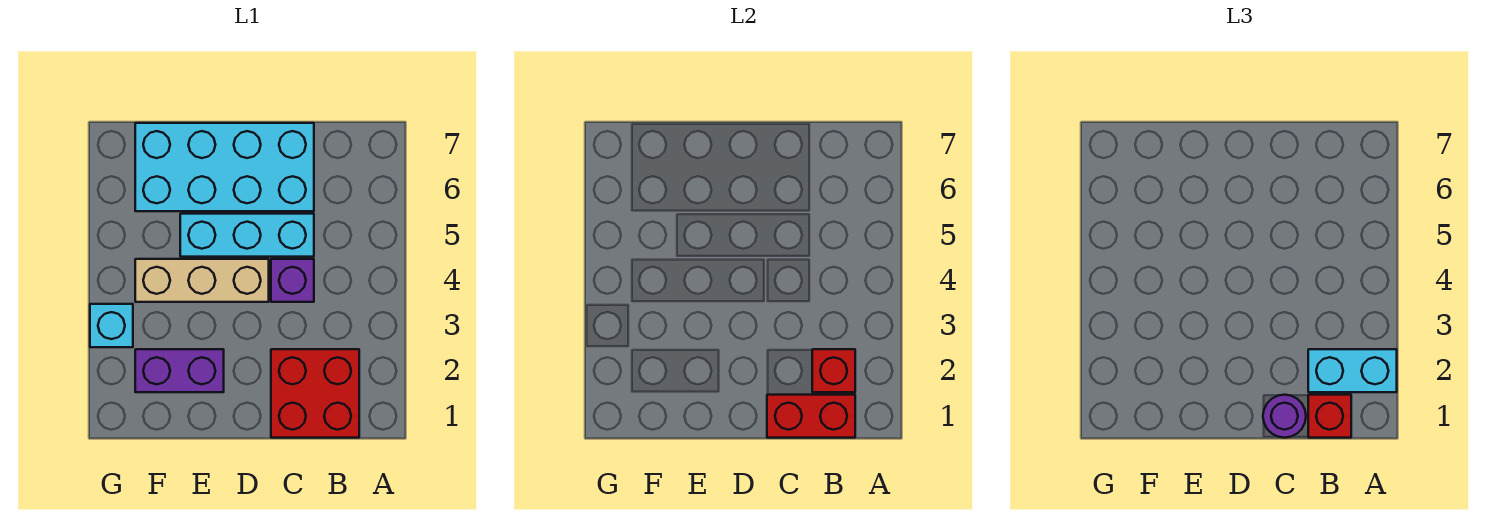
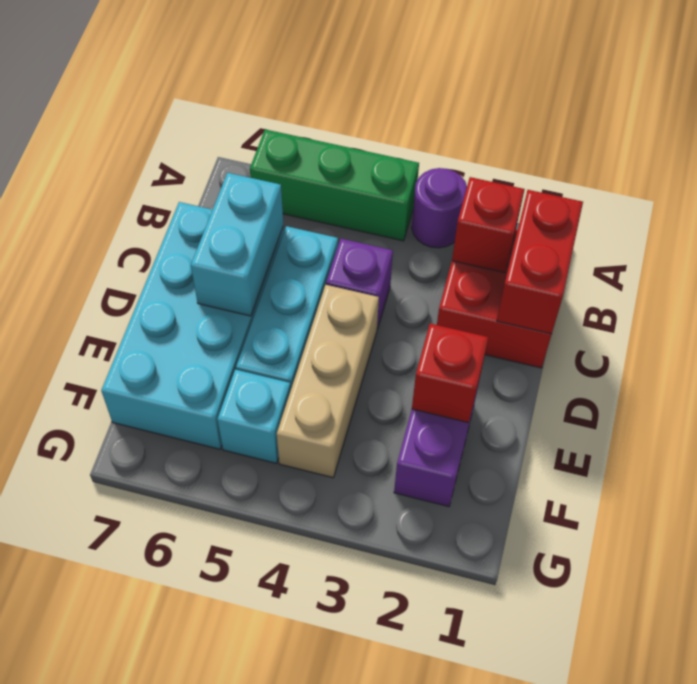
cyan 1x2 brick [1308,349,1397,392] -> cyan 1x2 brick moved to [191,173,283,316]
none -> green 1x3 brick [250,129,419,241]
red 1x1 brick [1308,395,1351,438] -> red 1x1 brick moved to [412,324,488,423]
purple 1x1 round brick [1263,395,1306,438] -> purple 1x1 round brick moved to [412,168,467,248]
cyan 1x1 brick [90,304,133,347] -> cyan 1x1 brick moved to [218,370,291,463]

